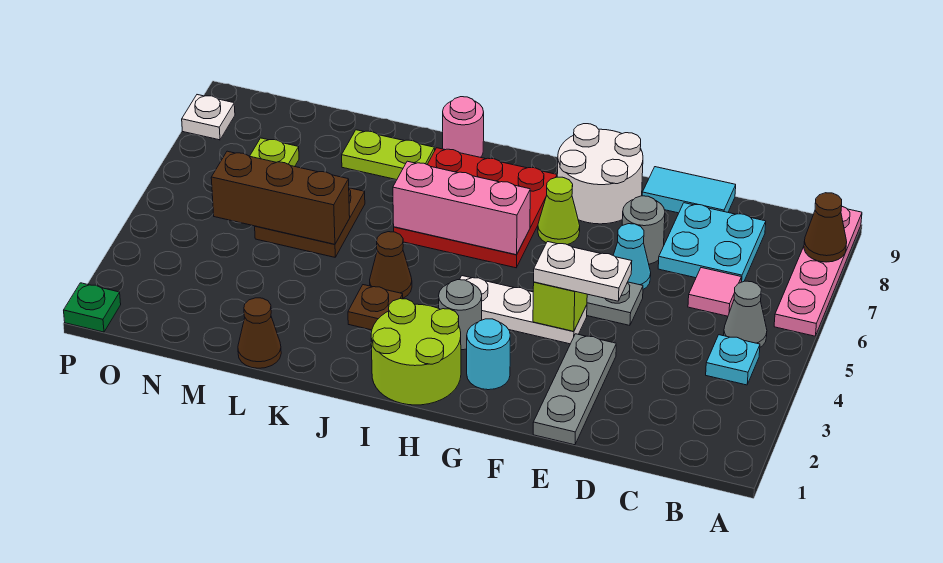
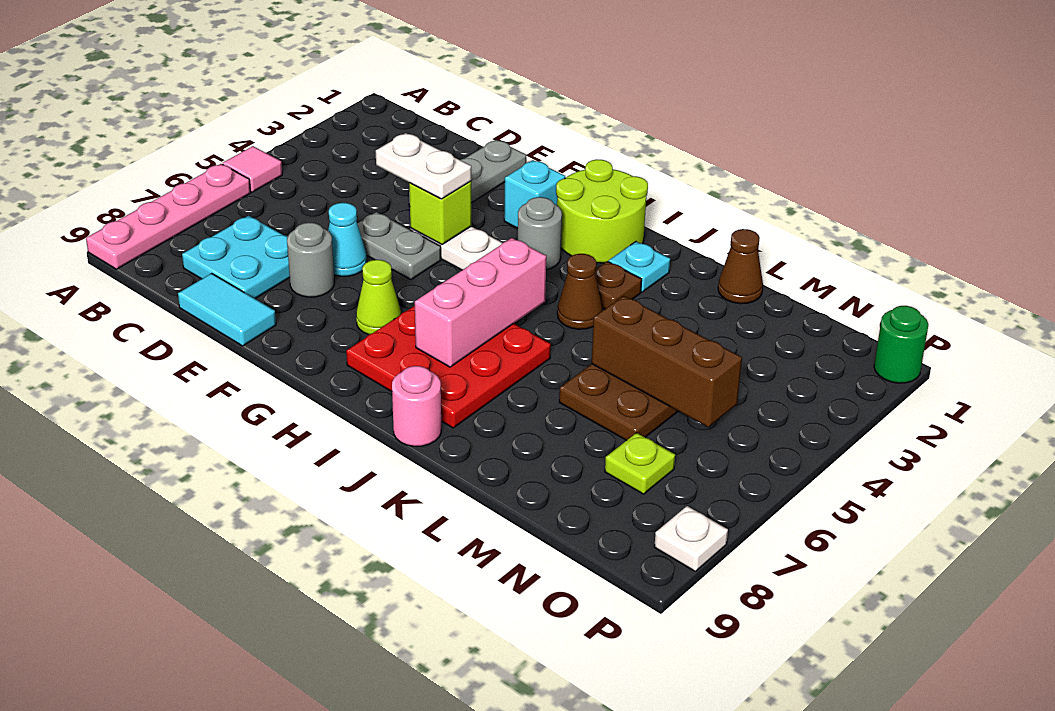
brown 1x1 cone [804,193,847,262] -> none
cyan 1x1 plate [706,335,760,385] -> cyan 1x1 plate moved to [608,242,670,292]
grey 1x1 cone [724,281,767,347] -> none
pink 1x1 tile [688,268,741,316] -> pink 1x1 tile moved to [223,146,282,192]
white 2x2 round brick [557,124,643,224] -> none
cyan 1x1 round brick [467,319,510,390] -> cyan 1x1 brick [504,160,565,228]
pink 1x3 brick [393,161,530,255] -> pink 1x3 brick turned to [415,238,546,367]
lime 1x2 plate [342,130,435,180] -> none
green 1x1 plate [64,283,121,332] -> green 1x1 round brick [874,306,929,383]

